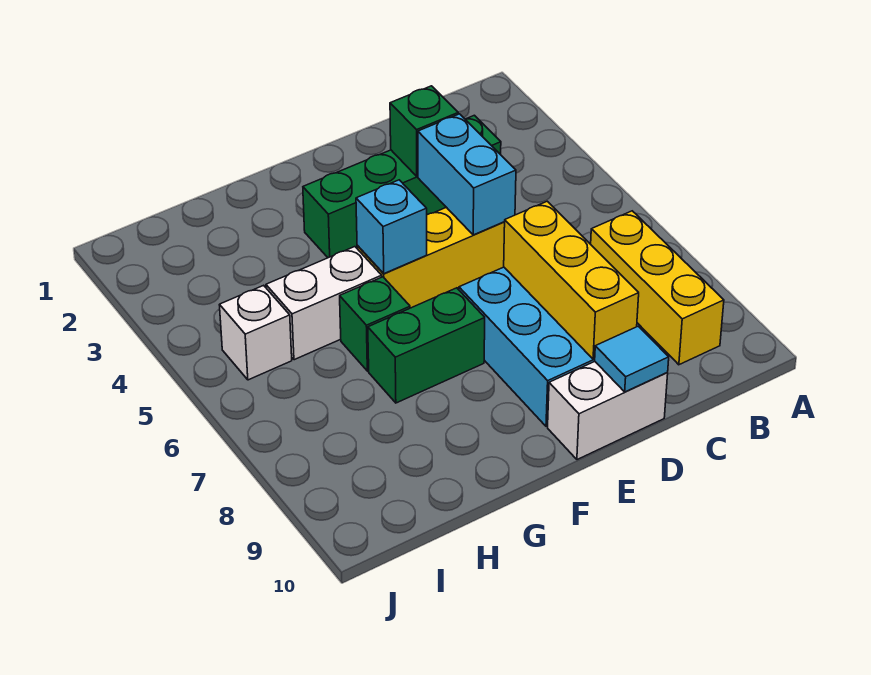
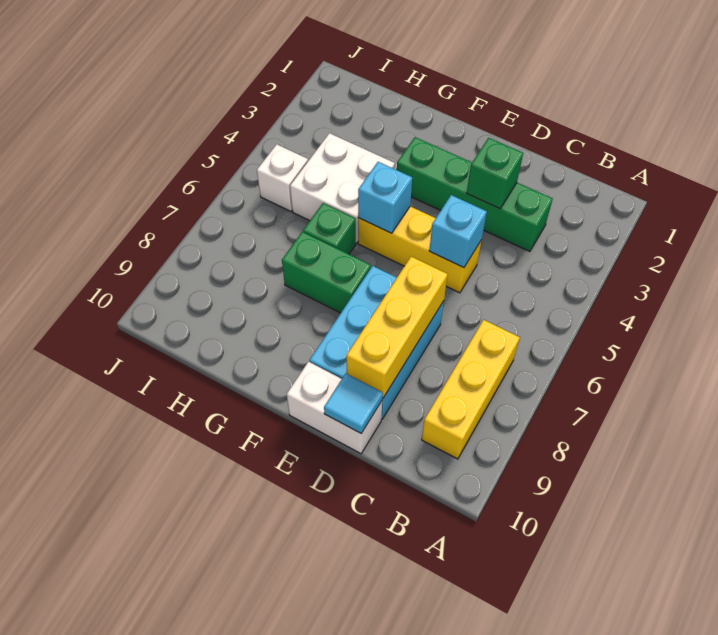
cyan 1x2 brick [418,114,516,235] -> cyan 1x1 brick [429,195,487,268]
white 1x2 brick [266,247,382,360] -> white 2x2 brick [290,133,395,243]

